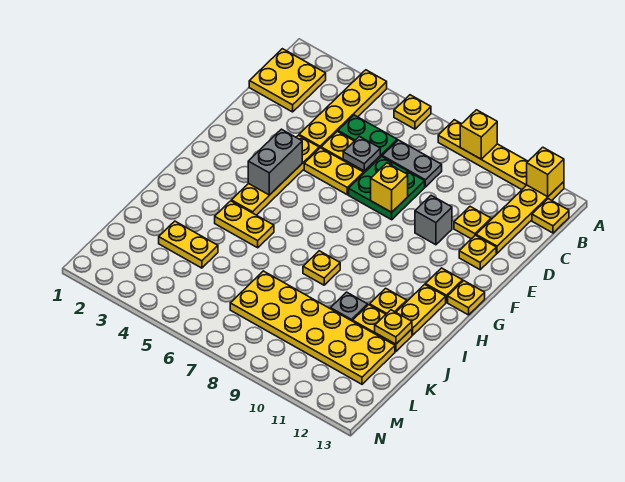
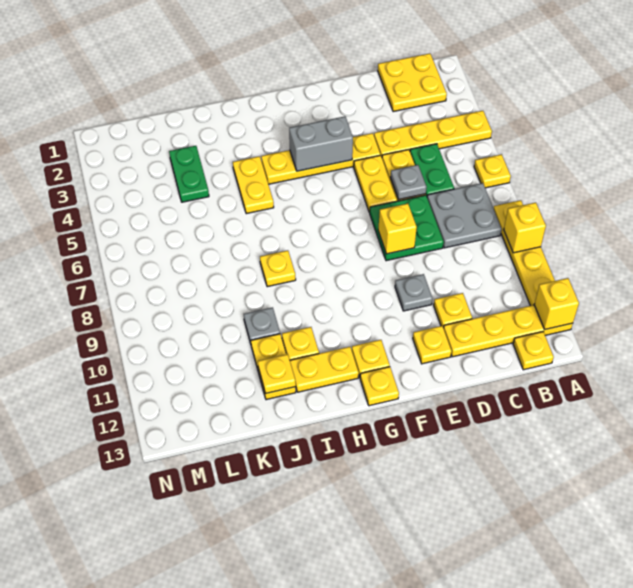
grey 1x2 plate [382,140,442,187] -> grey 2x2 plate [427,183,502,248]
grey 1x1 brick [415,195,452,245] -> grey 1x1 plate [395,274,433,311]
yellow 1x2 plate [159,221,218,268] -> green 1x2 plate [169,146,209,202]
yellow 2x6 plate [230,271,395,384] -> none

